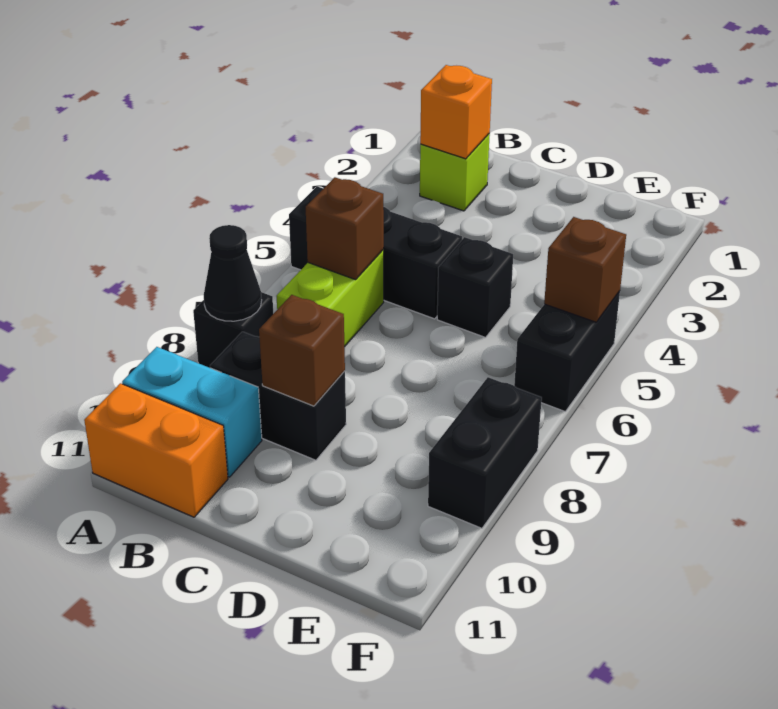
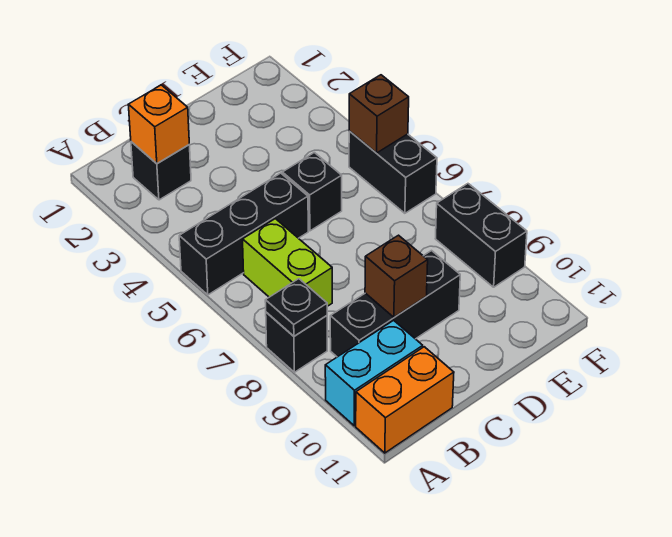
black 1x1 cone [204,225,262,321] -> black 1x1 plate [265,279,327,336]
lime 1x1 brick [420,134,490,211] -> black 1x1 brick [131,142,191,200]
brown 1x1 brick [306,177,384,280] -> none
black 1x2 brick [210,332,346,460] -> black 1x3 brick [330,251,460,357]

